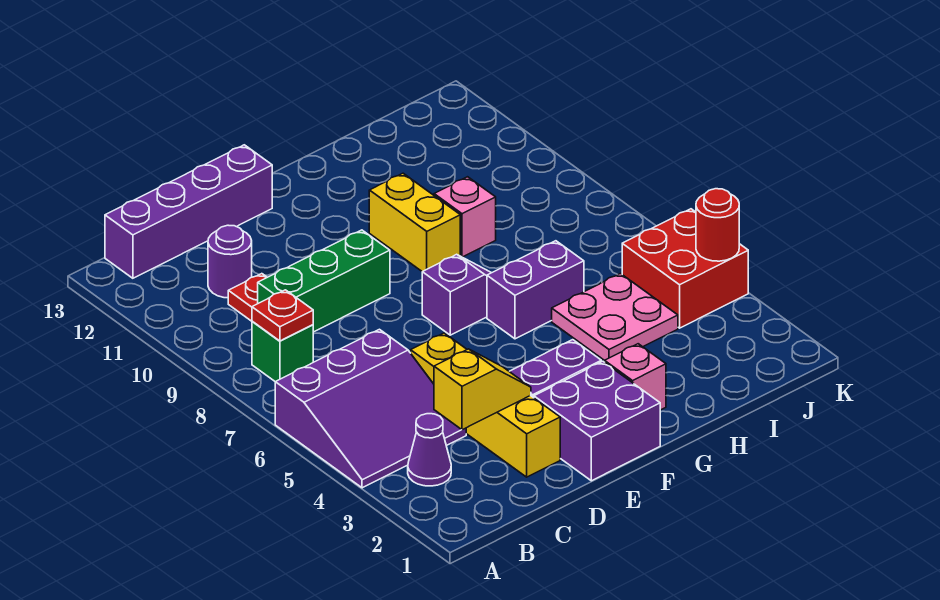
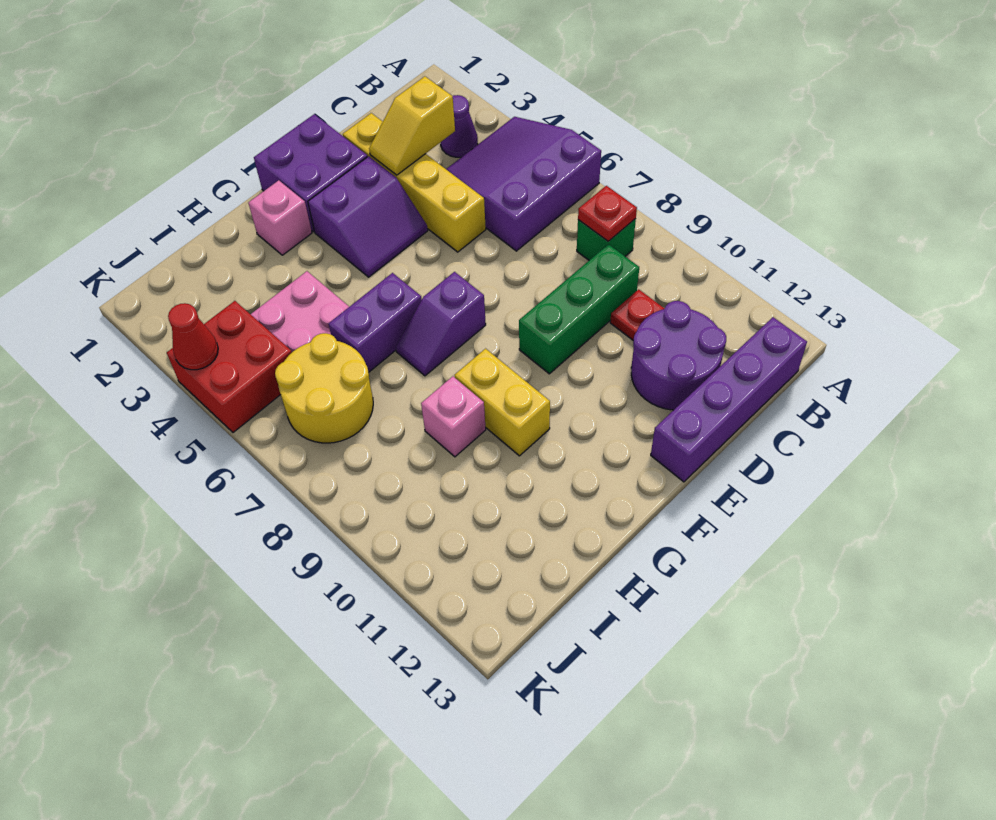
purple 1x1 round brick [208,225,252,298] -> purple 2x2 round brick [631,301,726,410]
none -> yellow 2x2 round brick [275,333,373,443]
red 1x1 round brick [696,189,739,261] -> red 1x1 cone [168,303,218,370]

